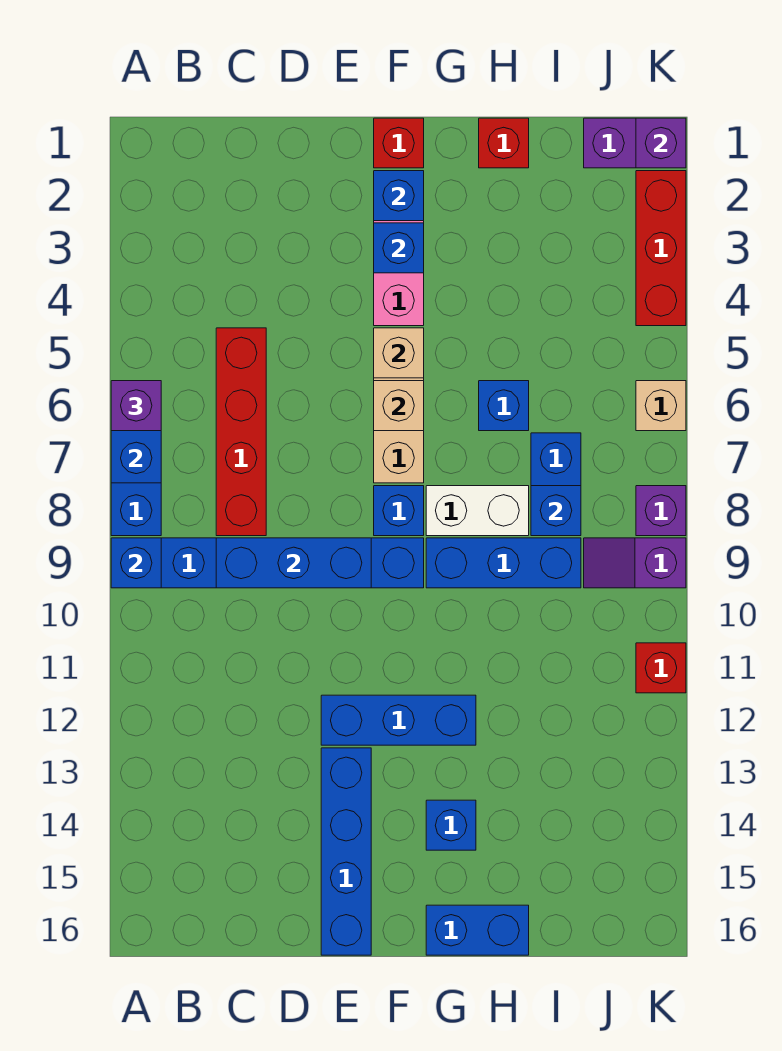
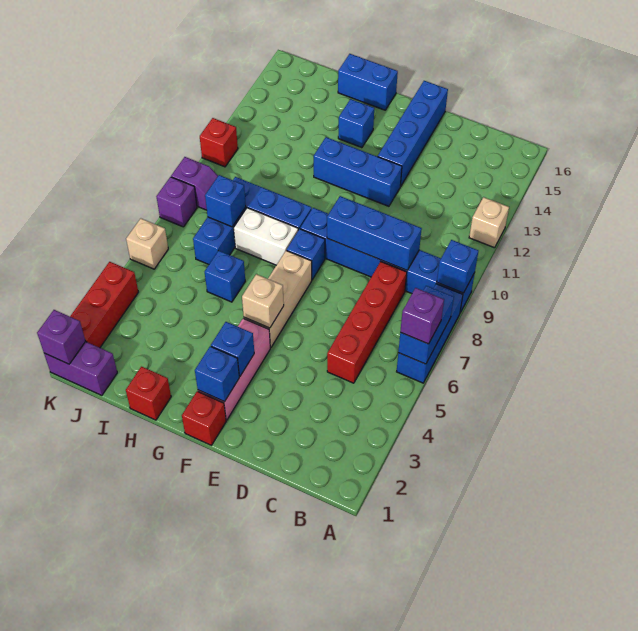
tan 1x1 brick [374,381,424,431] -> tan 1x1 brick moved to [469,197,509,248]

